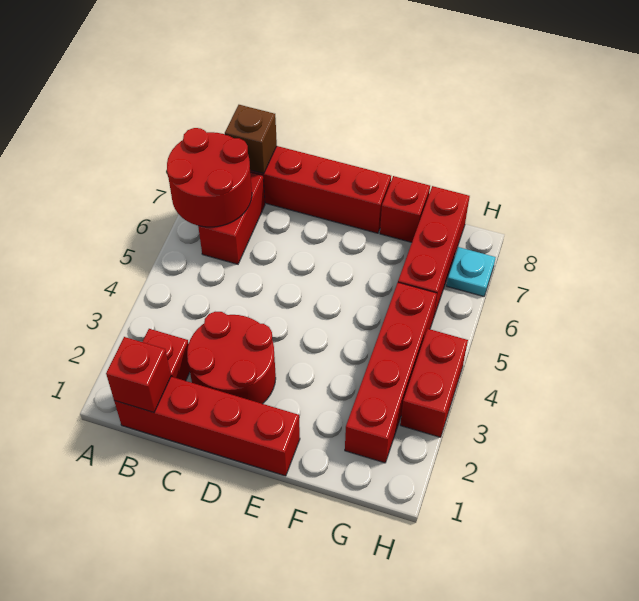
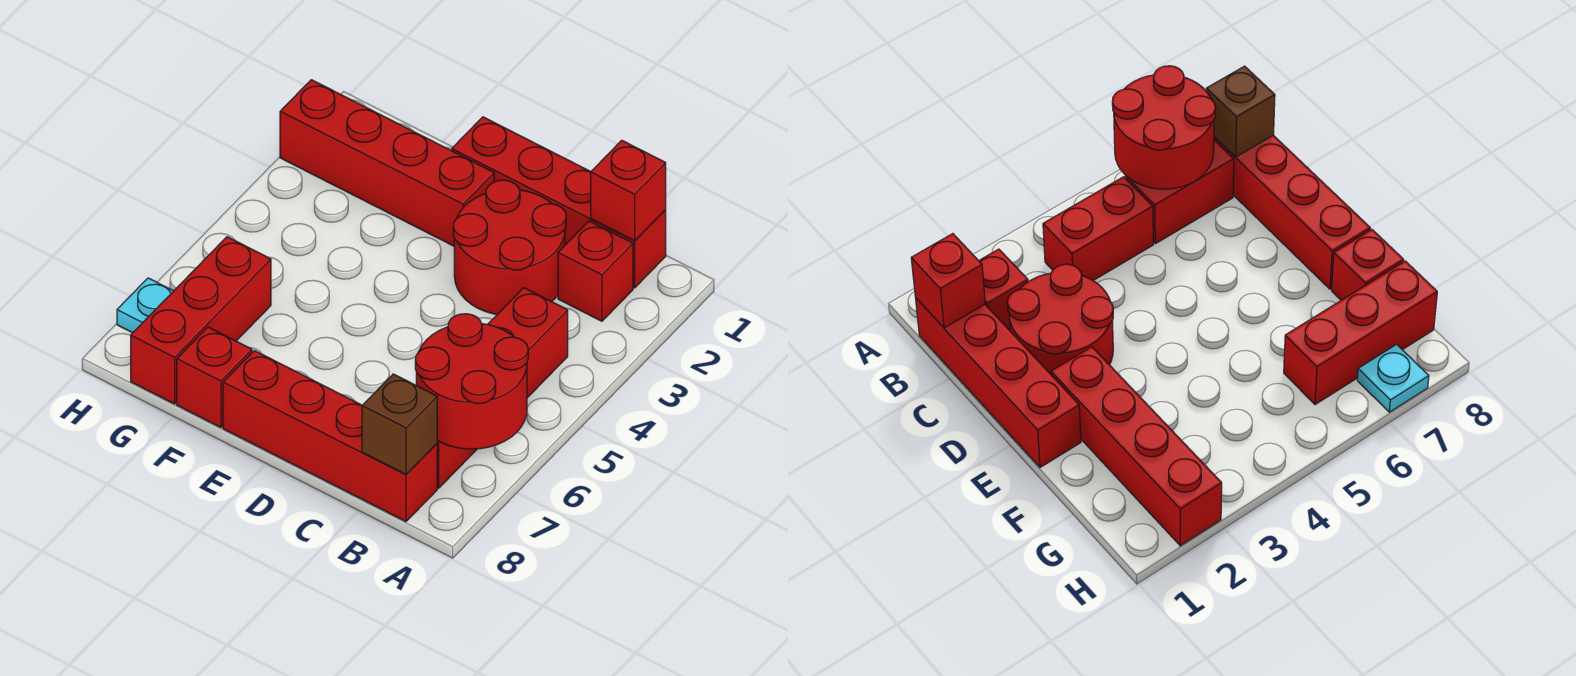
red 1x4 brick [345,283,437,463] -> red 1x4 brick turned to [280,80,494,246]
red 1x2 brick [400,329,468,437] -> red 1x2 brick moved to [488,288,568,398]

